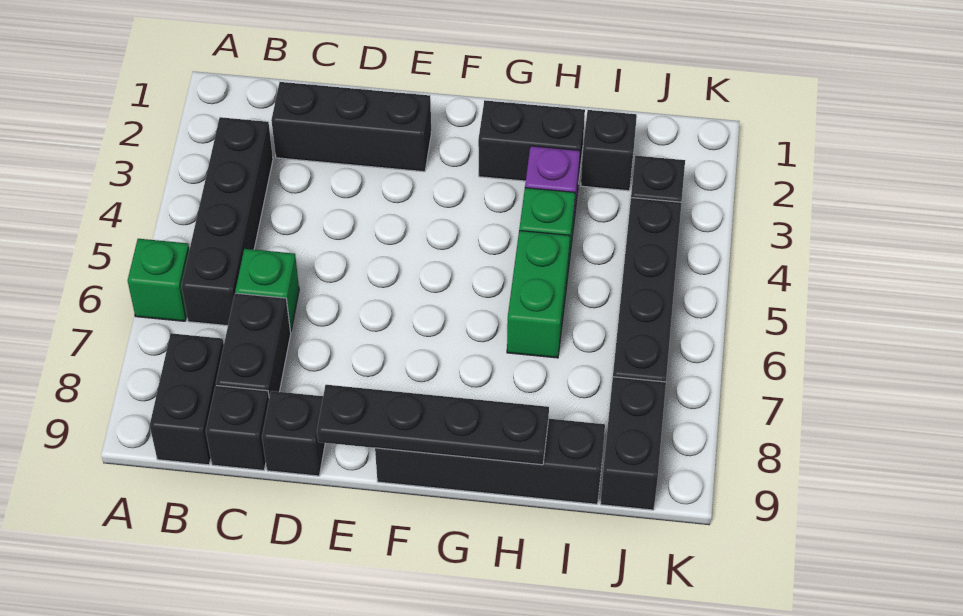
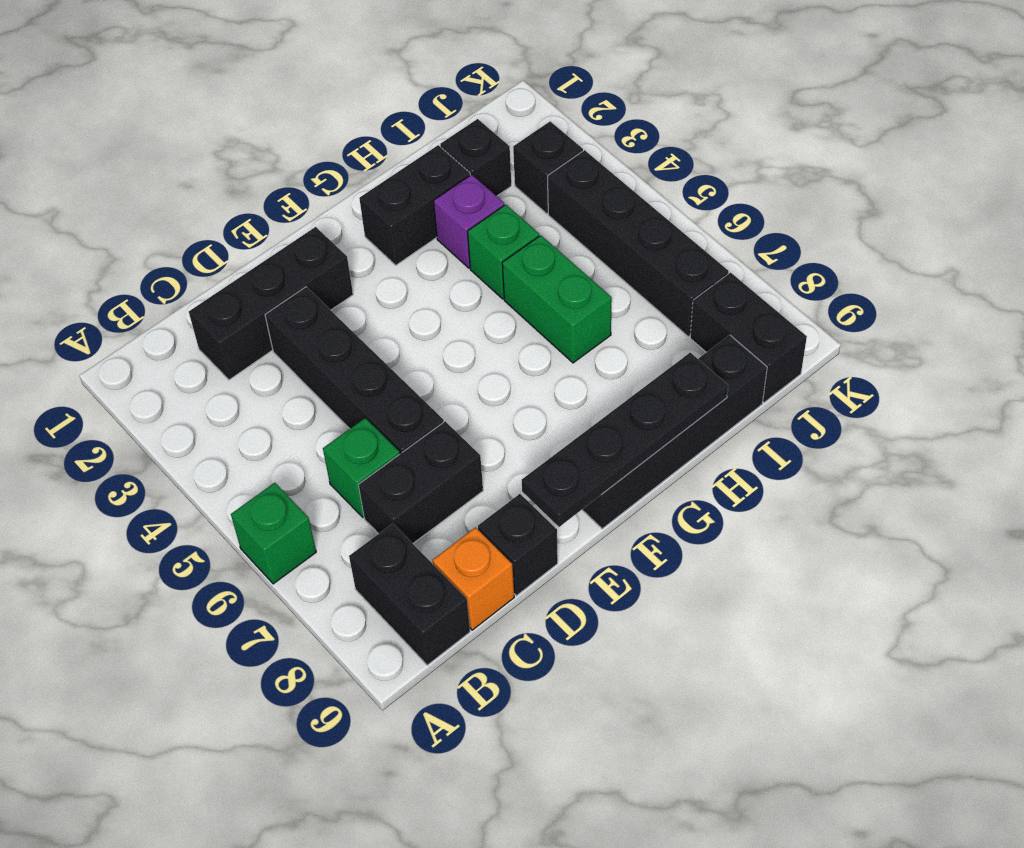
black 1x4 brick [181,117,273,326] -> black 1x4 brick moved to [265,287,444,454]
black 1x2 brick [216,293,291,398] -> black 1x2 brick turned to [359,421,483,543]
black 1x1 brick [206,386,269,470] -> orange 1x1 brick [433,527,514,630]

